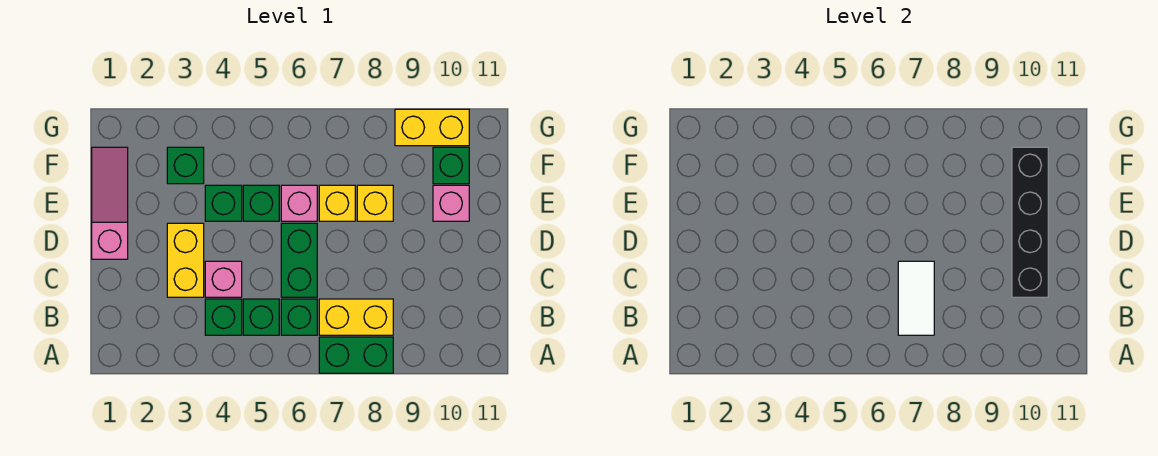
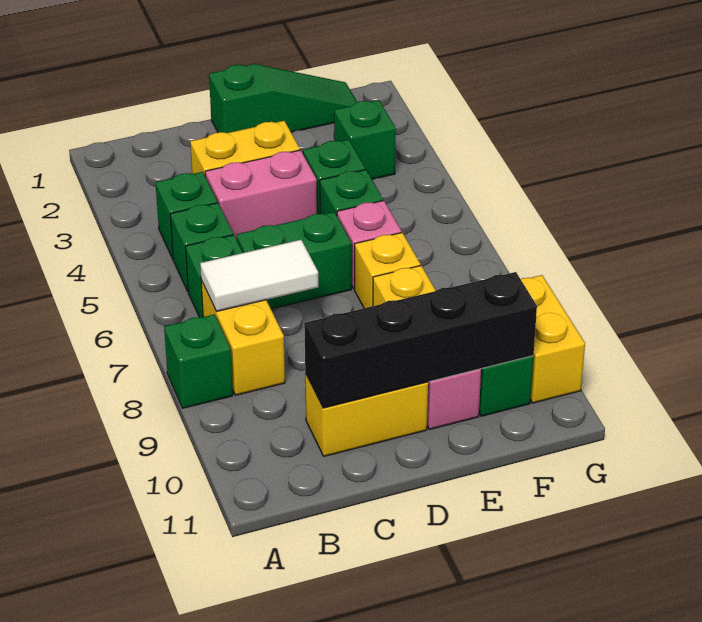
green 1x2 brick [319,337,393,373] -> green 1x1 brick [164,314,233,408]
pink 1x1 brick [205,261,242,297] -> pink 1x2 brick [205,150,317,239]
none -> yellow 1x2 brick [305,374,428,456]
pink 1x3 slope [92,147,128,259] -> green 1x3 slope [209,64,357,133]

